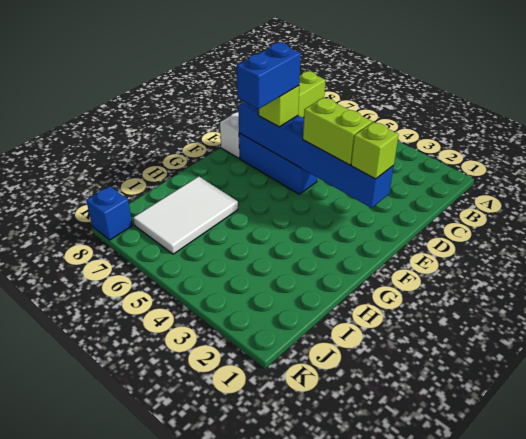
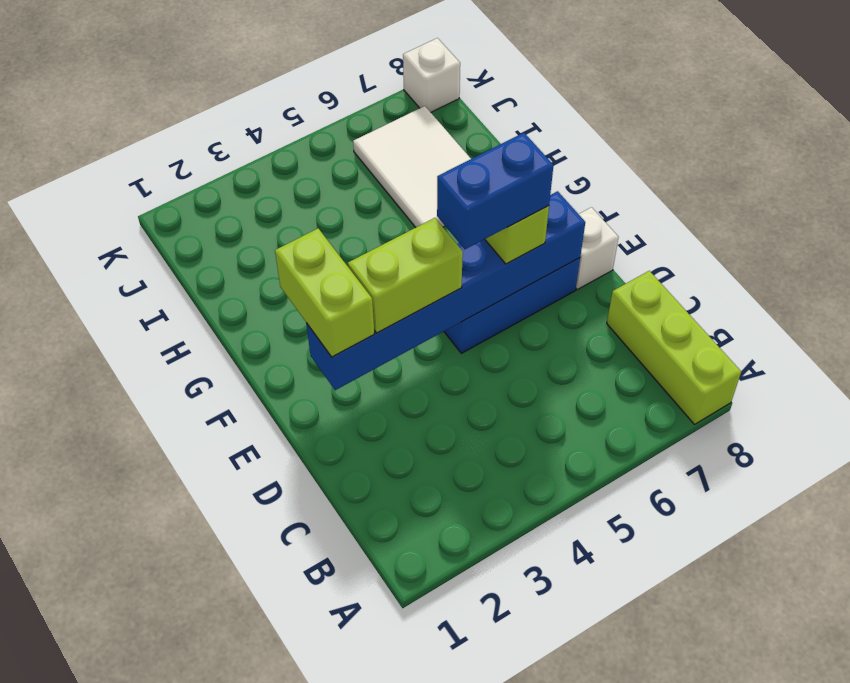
lime 1x1 brick [351,122,399,179] -> lime 1x2 brick [275,228,374,357]
blue 1x2 brick [237,43,301,109] -> blue 1x2 brick turned to [437,133,554,249]
blue 1x1 brick [86,186,133,240] -> white 1x1 brick [403,38,460,112]

